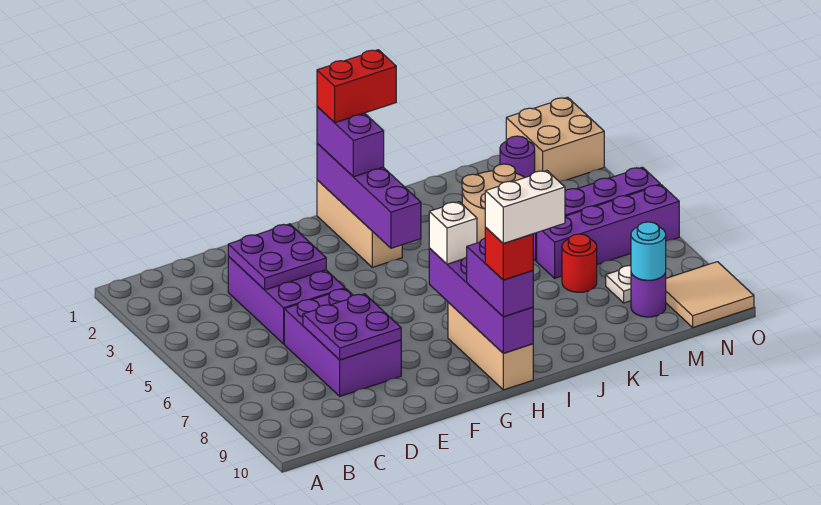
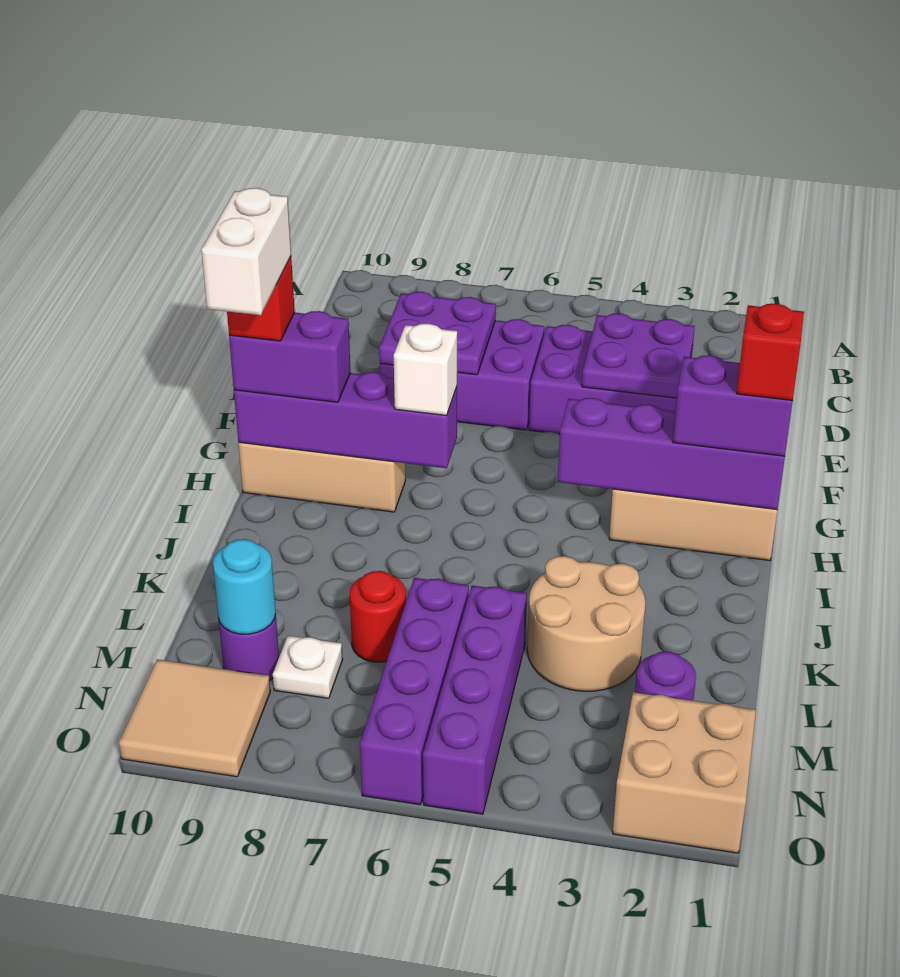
red 1x2 brick [317,50,396,123] -> red 1x1 brick [737,304,804,401]

